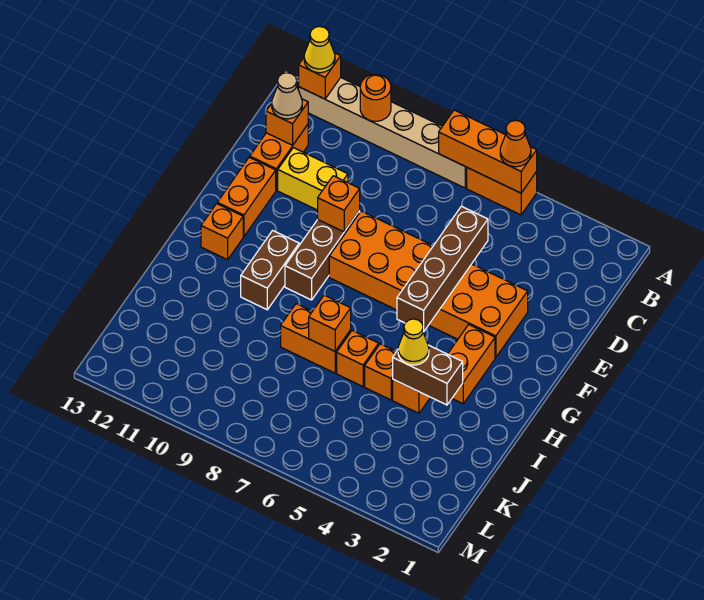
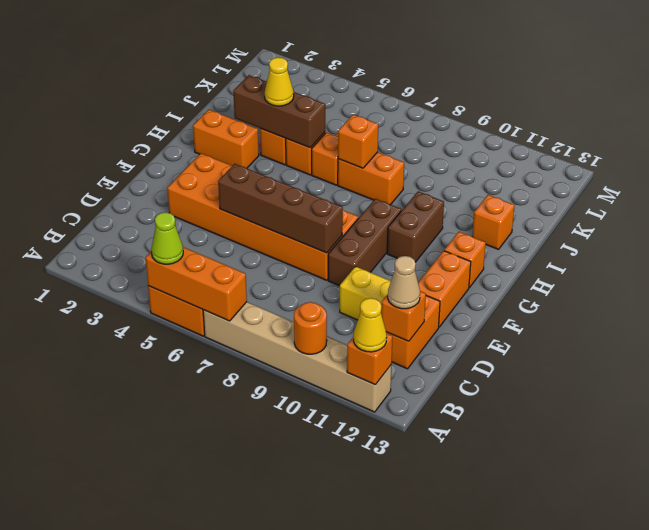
orange 1x1 cone [500,120,531,167] -> lime 1x1 cone [151,212,183,264]
brown 1x4 brick [397,206,488,332] -> brown 1x4 brick turned to [218,164,343,253]
orange 1x1 brick [318,176,360,232] -> orange 1x1 brick moved to [472,195,514,249]
orange 1x2 brick [448,325,495,404] -> orange 1x2 brick turned to [193,110,259,168]
brown 1x2 brick [393,345,463,405] -> brown 1x3 brick [233,75,325,148]

